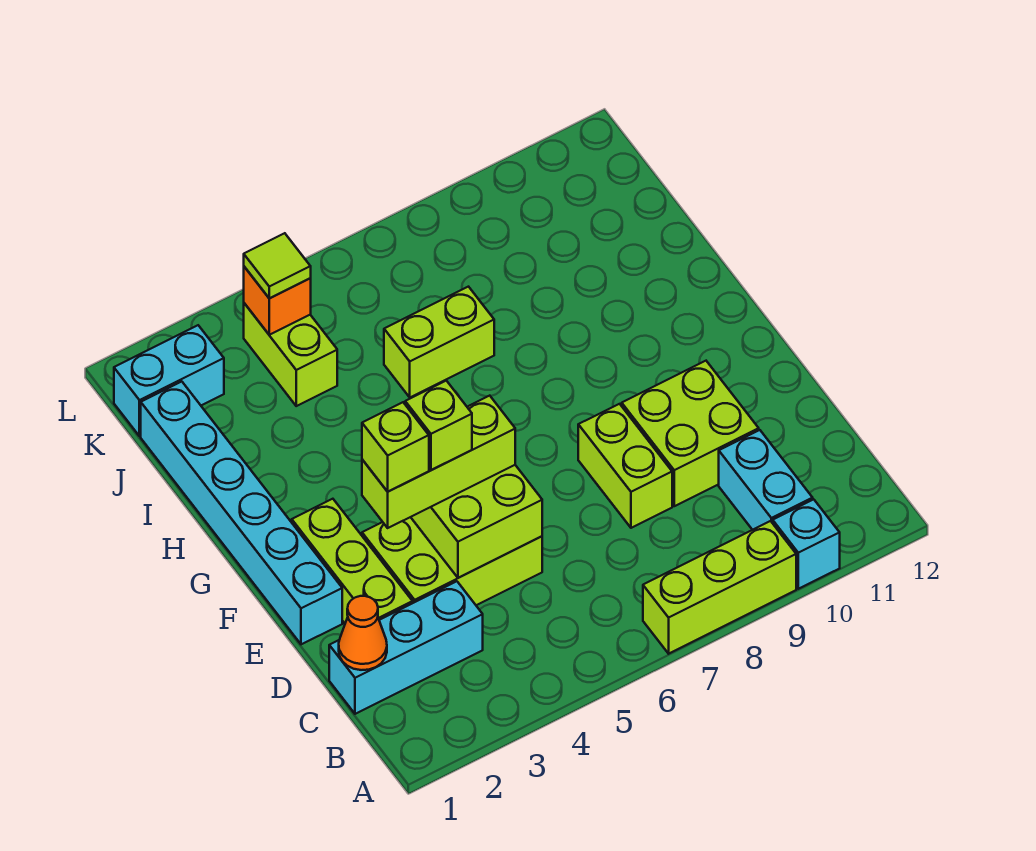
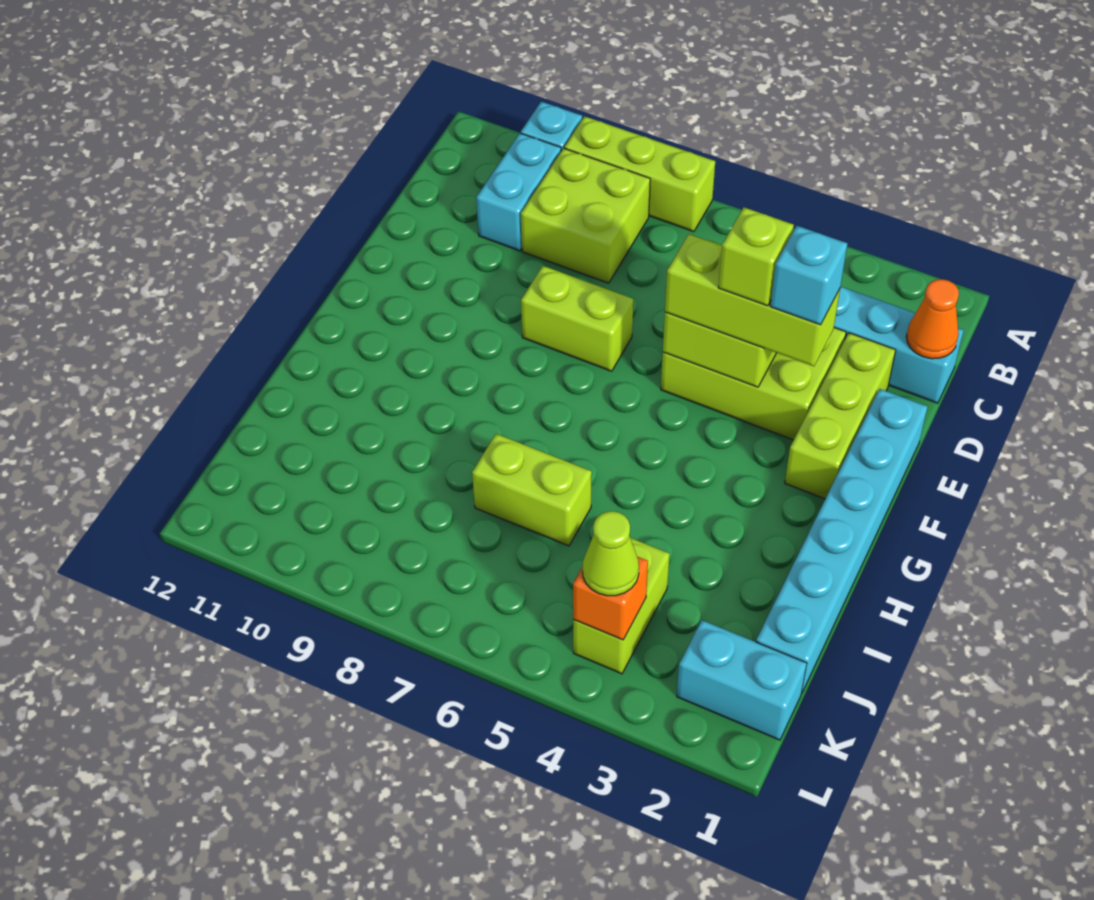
lime 1x2 brick [578,404,672,528] -> lime 1x2 brick turned to [521,266,633,371]
lime 2x2 brick [622,361,759,506] -> lime 2x2 brick moved to [521,148,650,283]
lime 1x1 brick [362,402,429,492] -> cyan 1x1 brick [770,226,847,325]
lime 1x1 tile [244,233,311,298] -> lime 1x1 cone [583,511,639,596]

